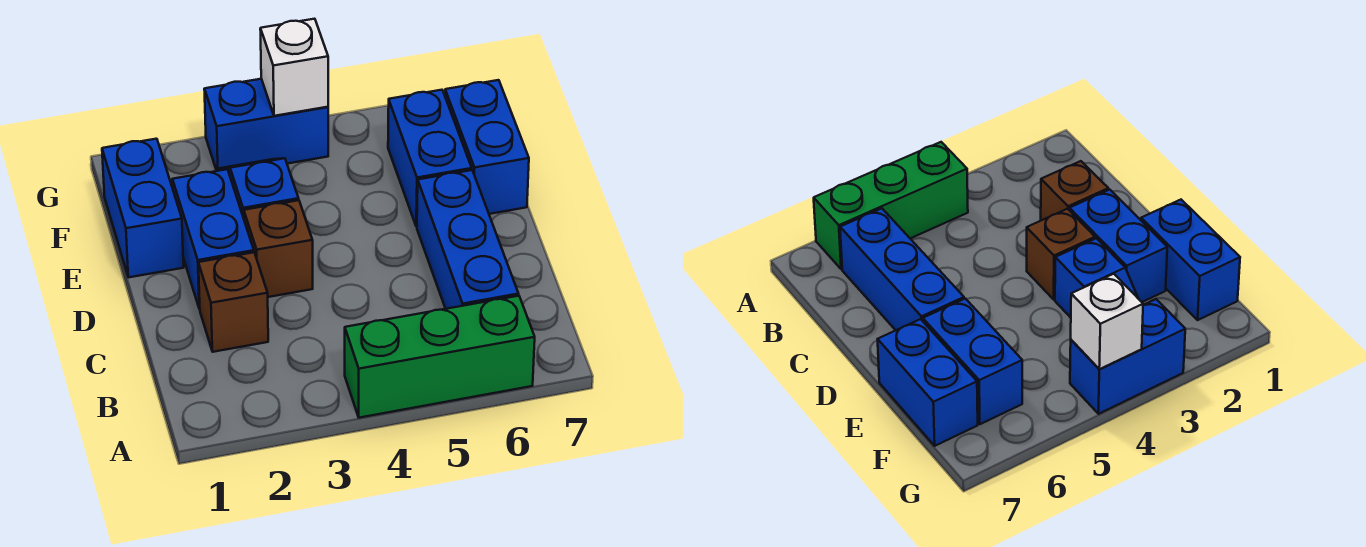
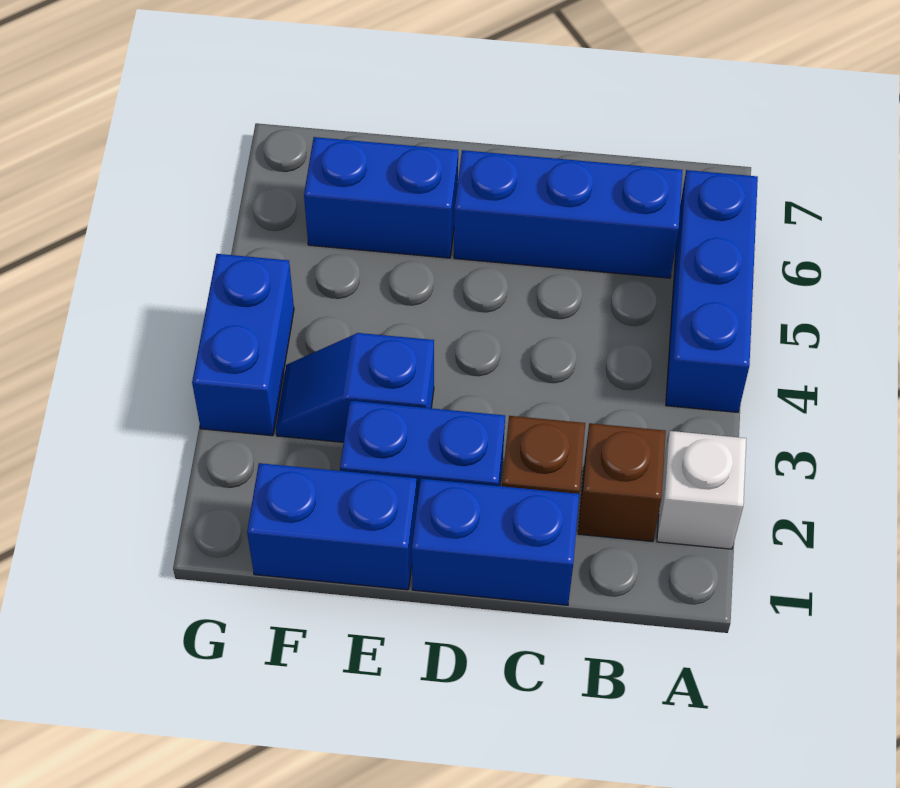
green 1x3 brick [345,296,535,418] -> blue 1x3 brick [666,170,758,412]
brown 1x1 brick [244,200,313,297] -> brown 1x1 brick moved to [578,423,666,542]
blue 1x2 brick [445,80,529,214] -> blue 1x2 brick moved to [412,479,579,605]
white 1x1 brick [260,19,328,116] -> white 1x1 brick moved to [657,431,746,549]

